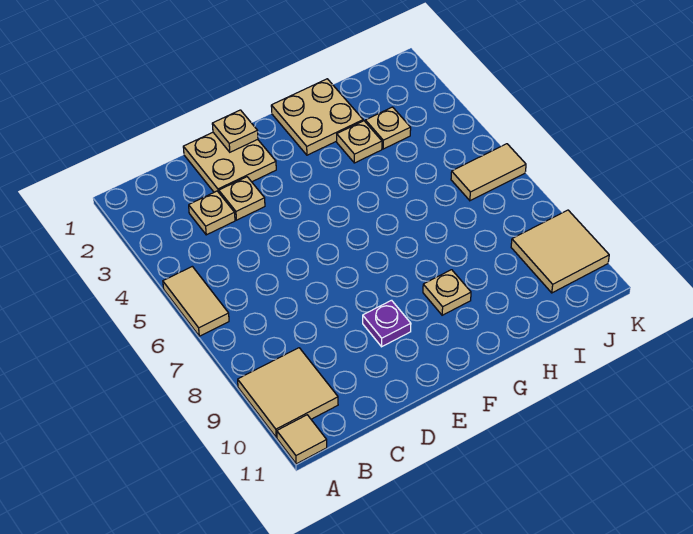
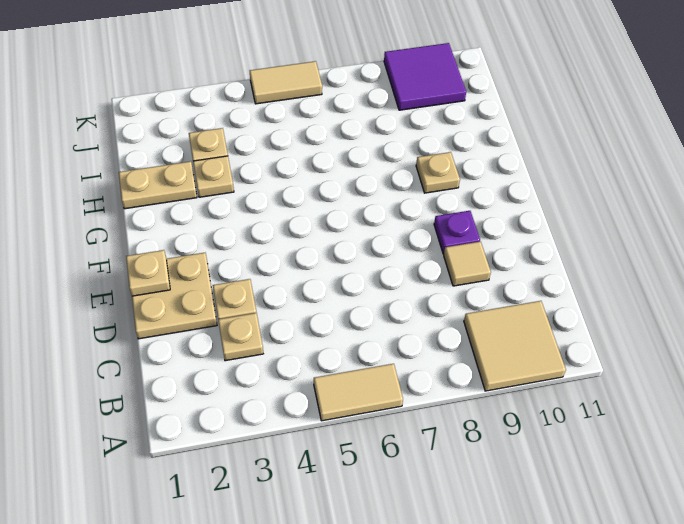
tan 1x1 tile [277,415,327,464] -> tan 1x1 tile moved to [444,242,491,286]
tan 2x2 plate [271,79,363,155] -> tan 1x2 plate [119,161,197,209]
tan 1x2 tile [451,144,526,201] -> tan 1x2 tile turned to [250,61,322,104]
tan 2x2 tile [511,210,609,293] -> purple 2x2 tile [384,43,466,110]

